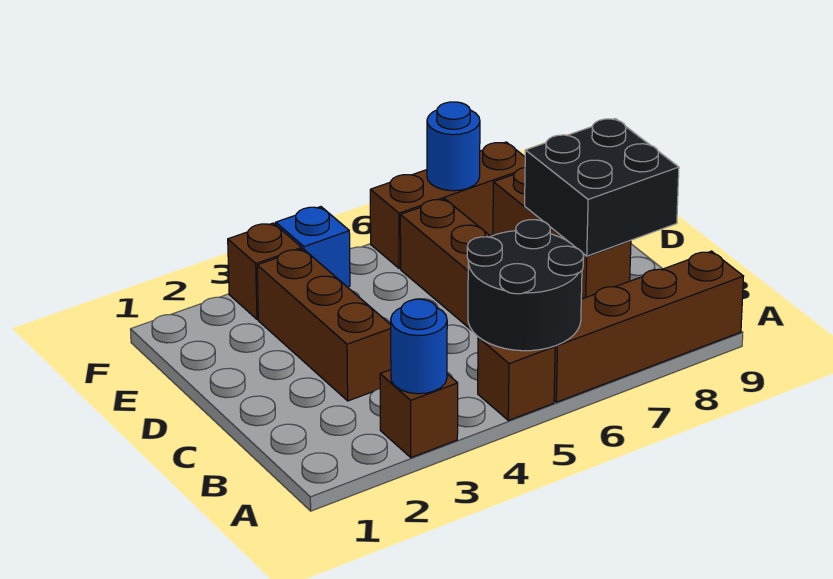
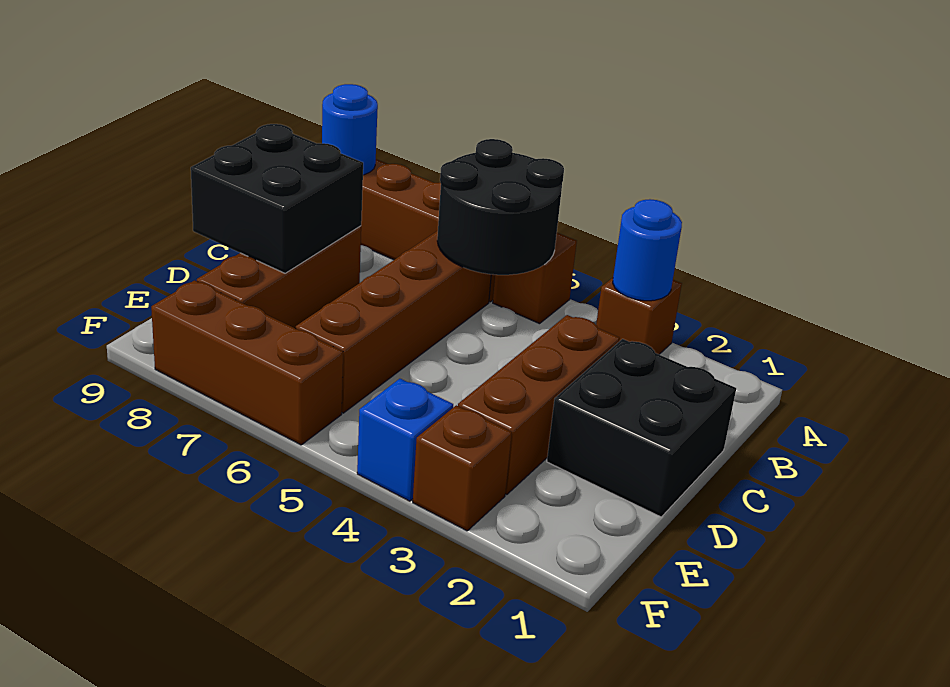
none -> black 2x2 brick [547,339,736,517]
blue 1x1 round brick [427,102,480,191] -> blue 1x1 round brick moved to [322,84,378,175]

